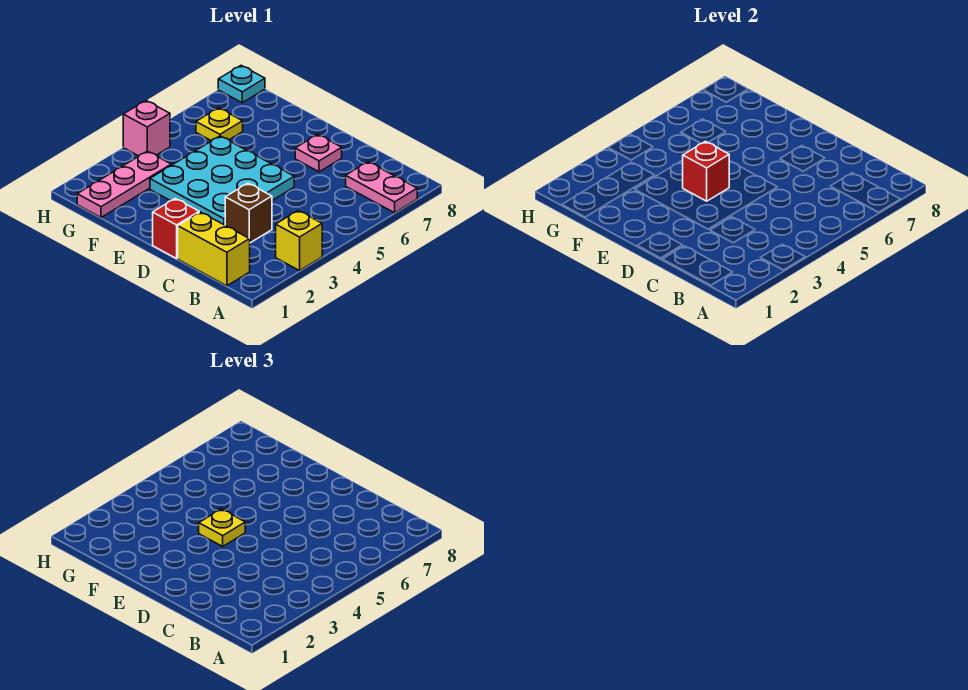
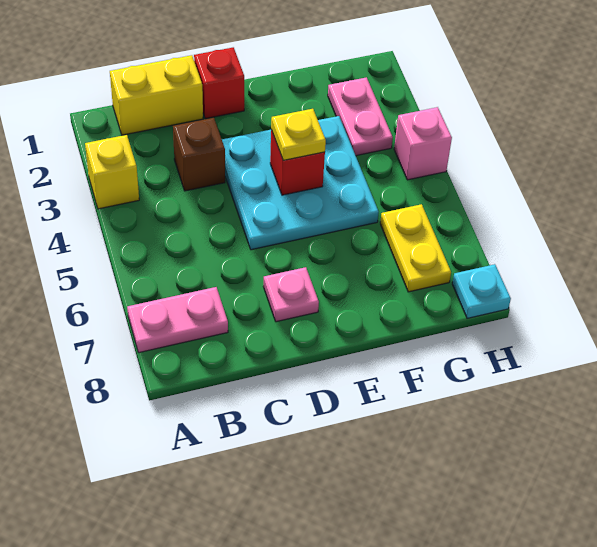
pink 1x3 plate [77,151,171,218] -> pink 1x2 plate [328,77,393,156]
yellow 1x1 plate [196,108,243,141] -> yellow 1x2 plate [380,204,451,292]

